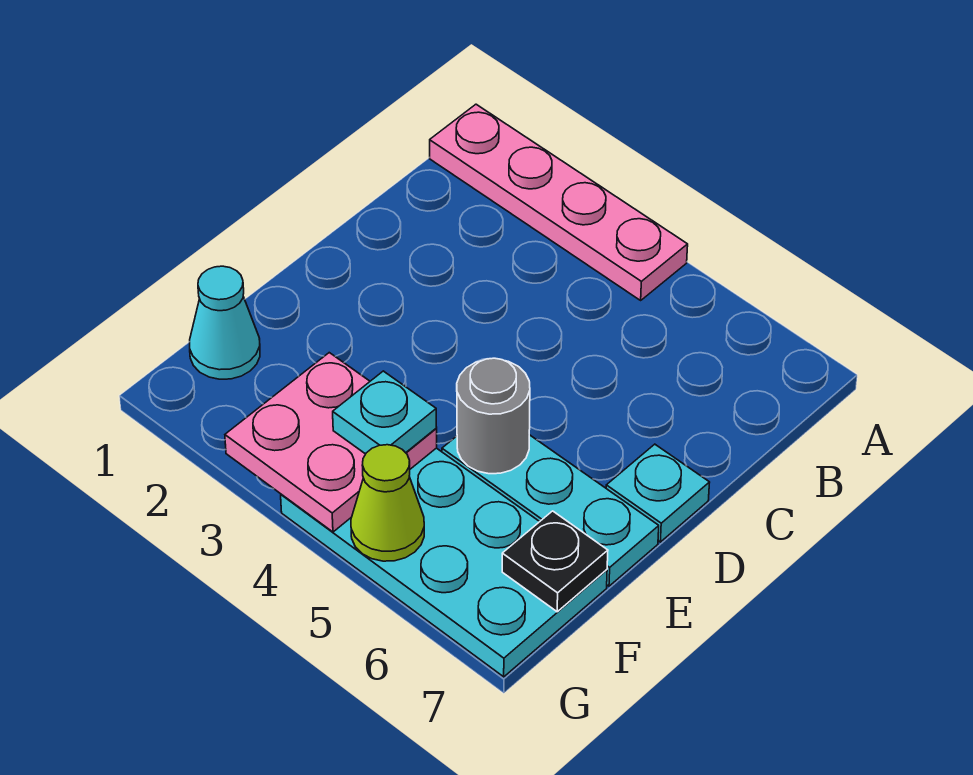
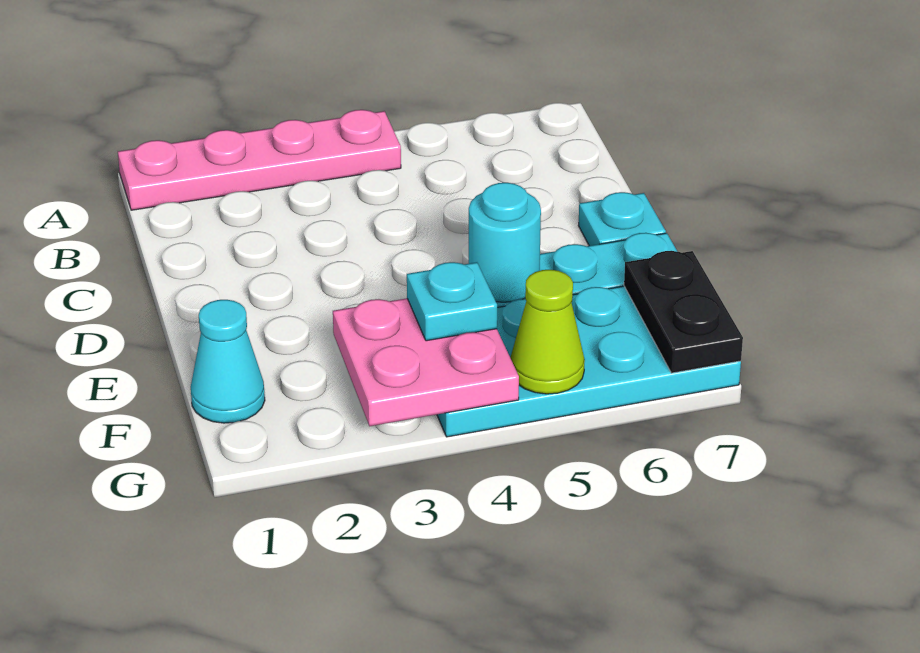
grey 1x1 round brick [457,358,530,474] -> cyan 1x1 round brick [469,183,541,302]
black 1x1 plate [502,511,608,612] -> black 1x2 plate [624,251,743,373]

